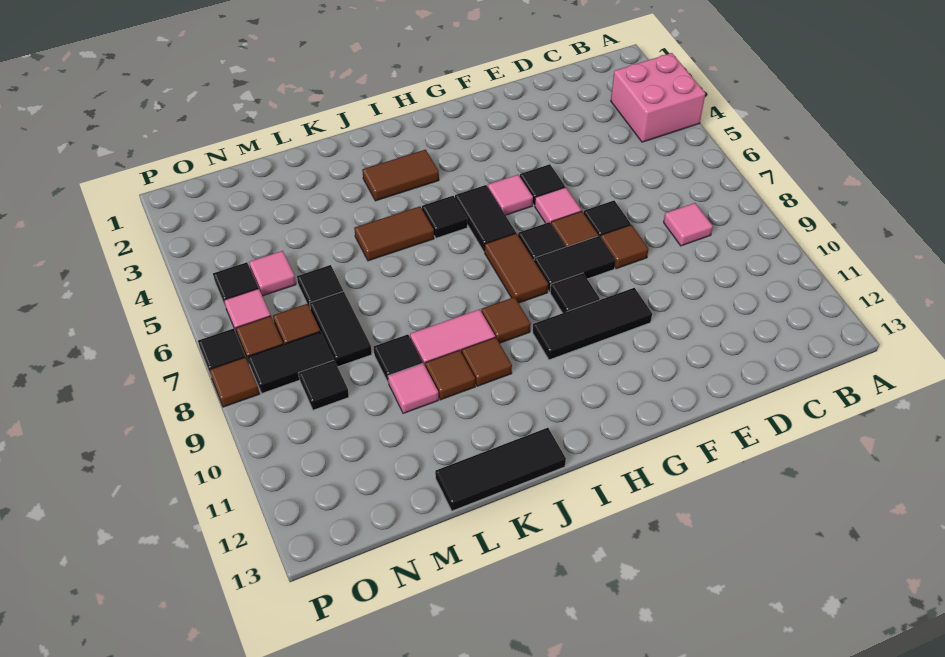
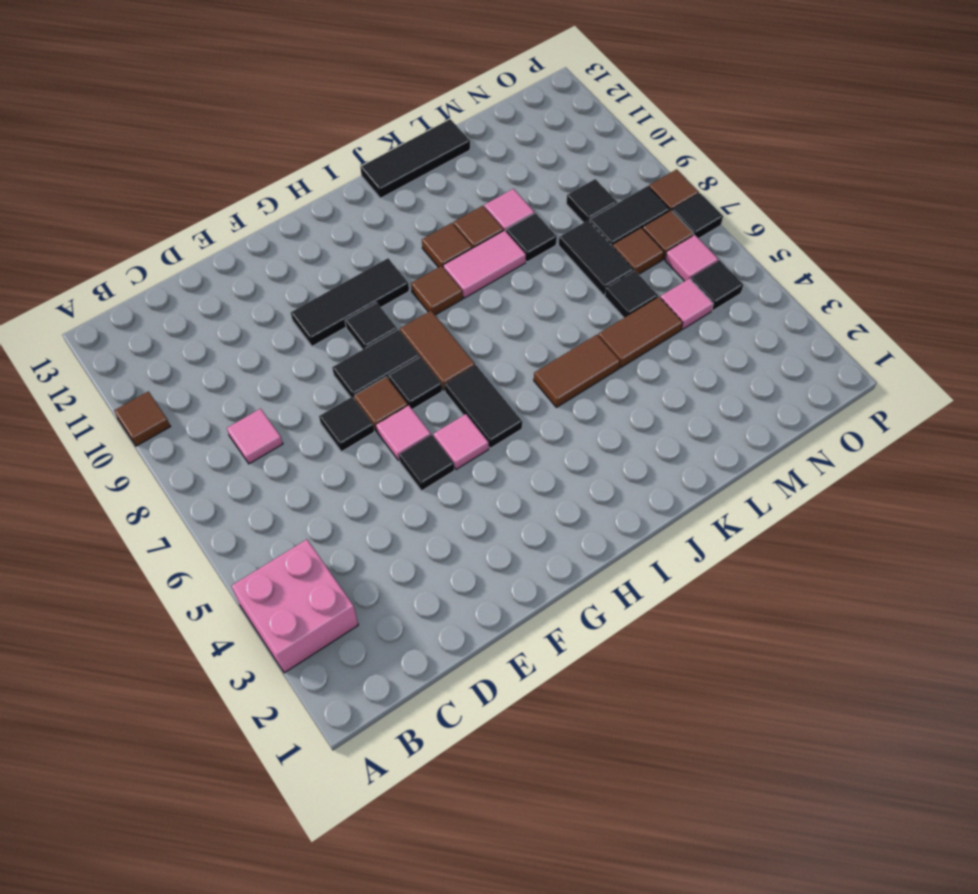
brown 1x1 tile [600,225,648,269] -> brown 1x1 tile moved to [114,392,170,446]
brown 1x2 tile [362,150,439,201] -> brown 1x2 tile moved to [598,297,683,368]
black 1x1 tile [422,196,467,238] -> none

